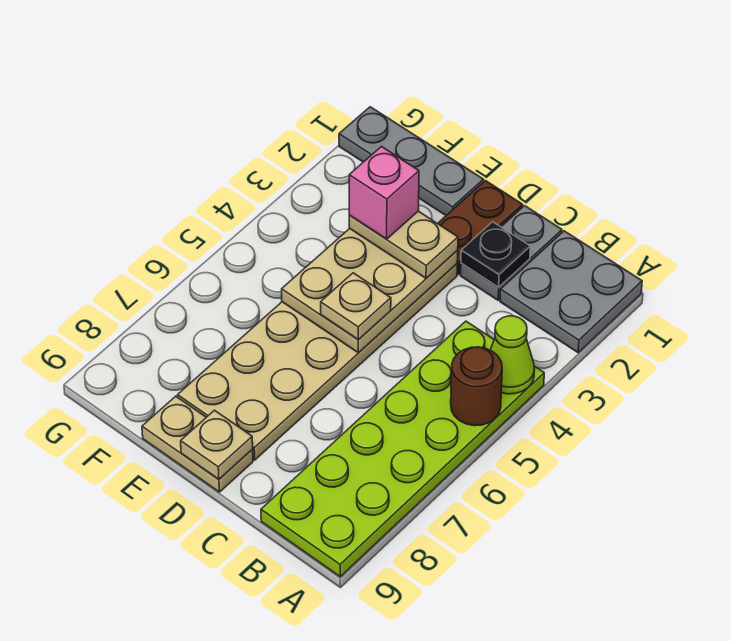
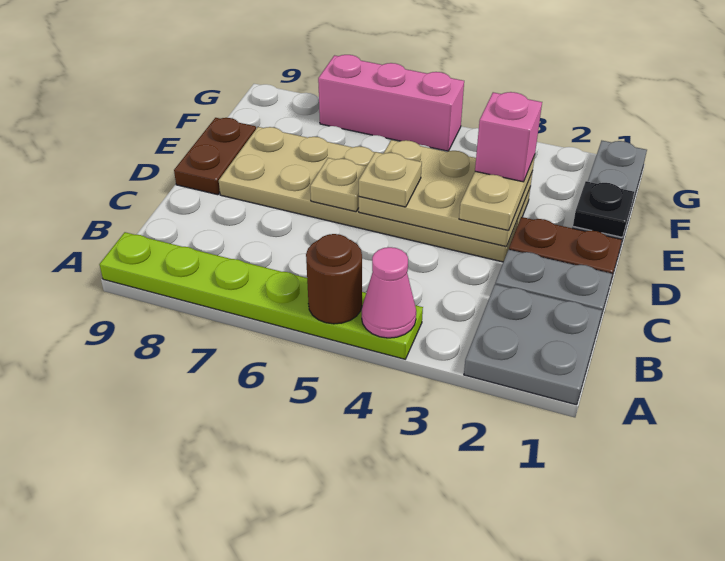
lime 2x6 plate [261,321,544,577] -> lime 1x6 plate [99,232,423,359]
lime 1x1 cone [490,316,535,394] -> pink 1x1 cone [362,247,416,338]
black 1x1 plate [461,222,530,287] -> black 1x1 plate moved to [573,181,634,237]
tan 1x2 plate [142,396,253,492] -> brown 1x2 plate [174,118,256,195]
tan 1x1 plate [181,410,253,479] -> tan 1x1 plate moved to [310,158,367,212]
none -> pink 1x3 brick [318,55,464,151]

